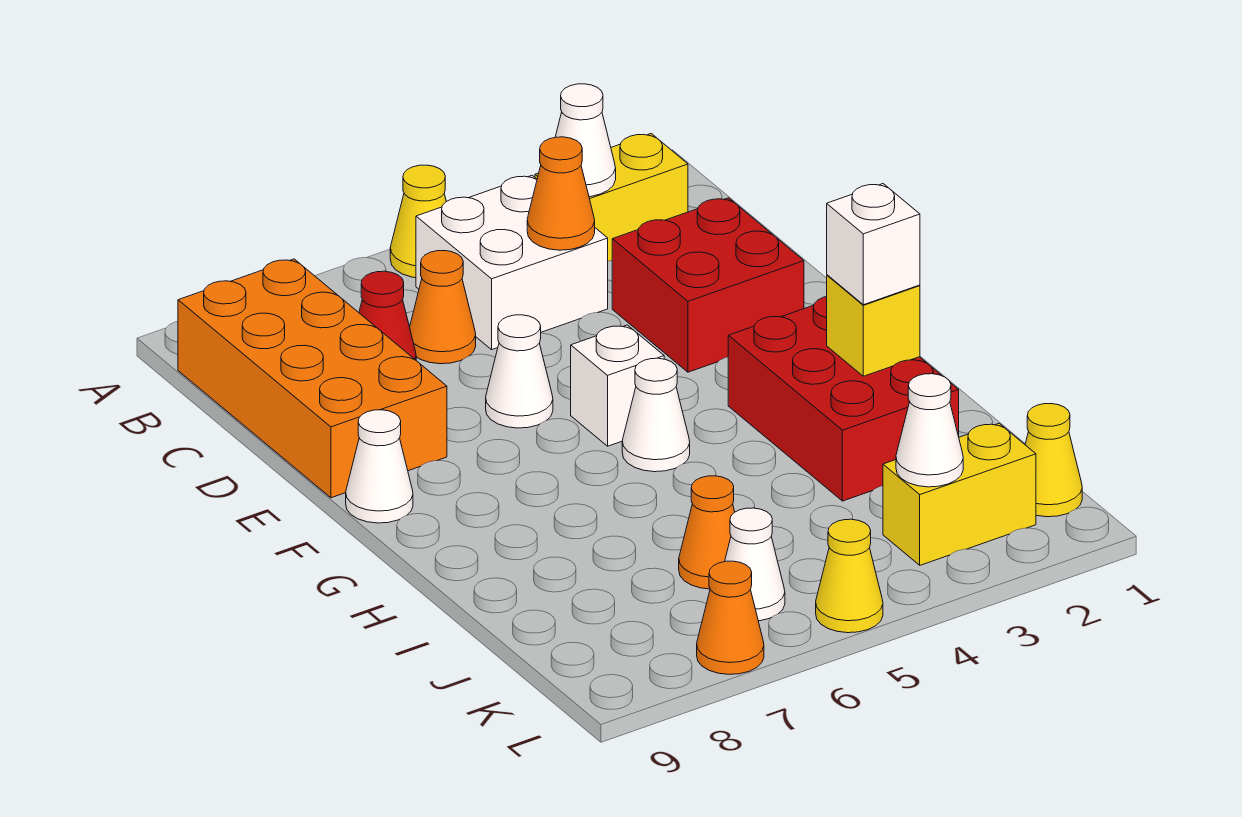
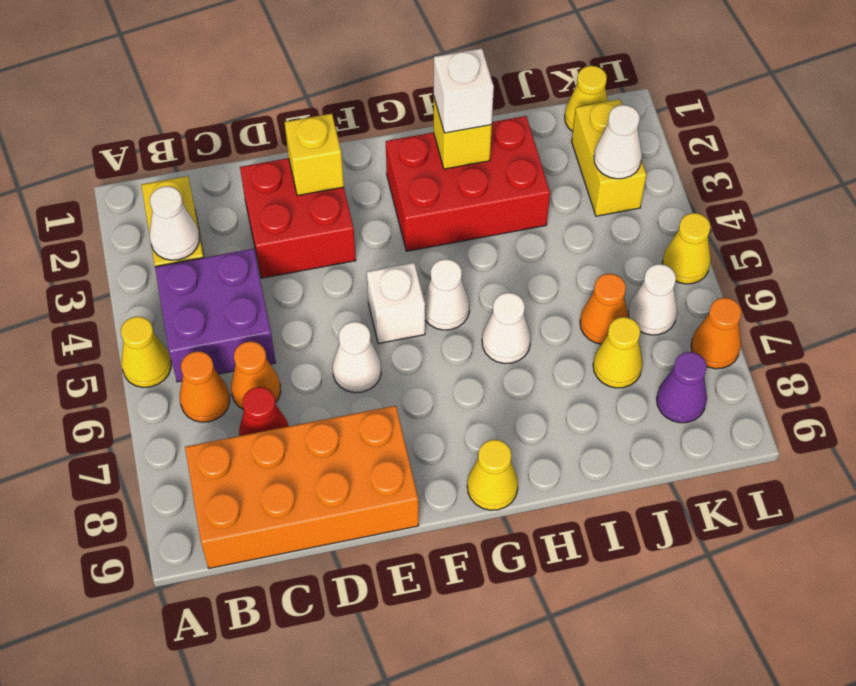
white 2x2 brick [416,175,608,350] -> purple 2x2 brick [155,249,276,382]
orange 1x1 cone [527,137,595,250] -> orange 1x1 cone moved to [180,351,230,422]
none -> yellow 1x1 brick [284,114,344,196]
white 1x1 cone [346,410,413,523] -> white 1x1 cone moved to [482,293,531,364]
none -> yellow 1x1 cone [467,440,518,510]
none -> yellow 1x1 cone [593,317,643,388]
none -> purple 1x1 cone [657,352,707,423]

